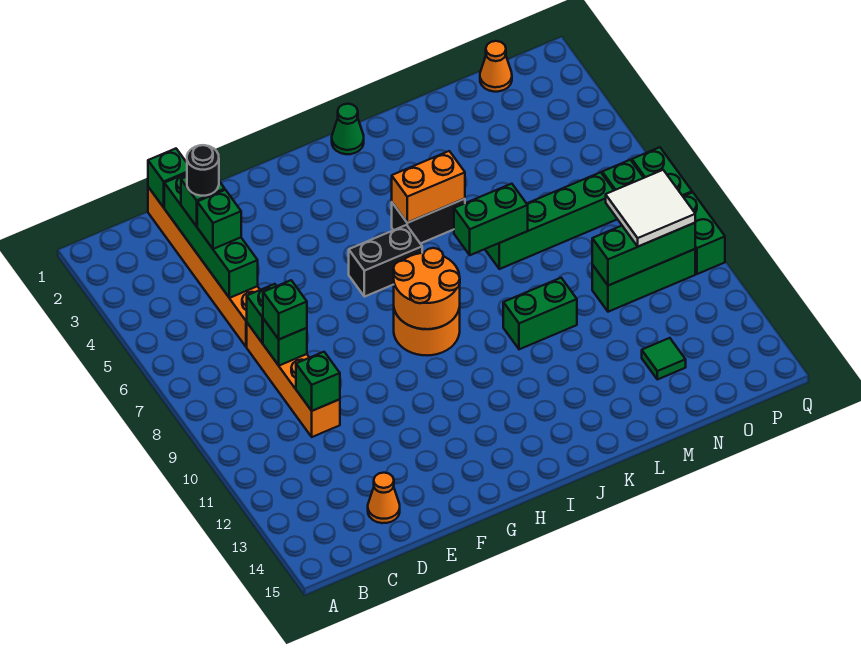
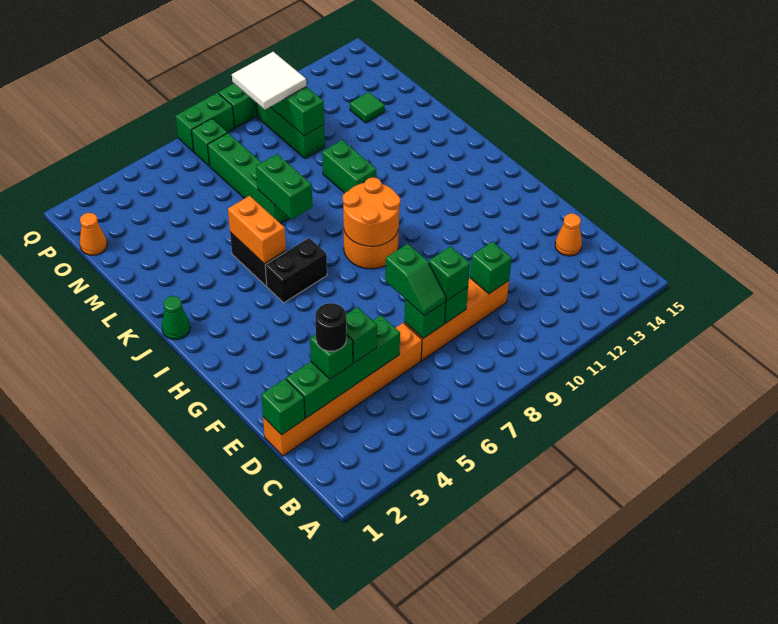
none -> green 1x2 slope [385,244,446,316]
black 1x2 brick [349,225,422,297] -> black 1x2 brick turned to [265,238,327,303]

